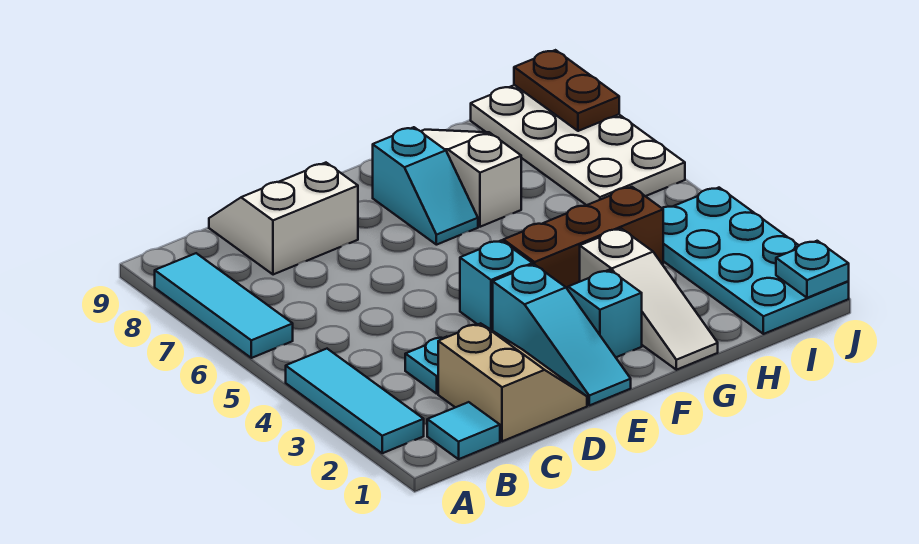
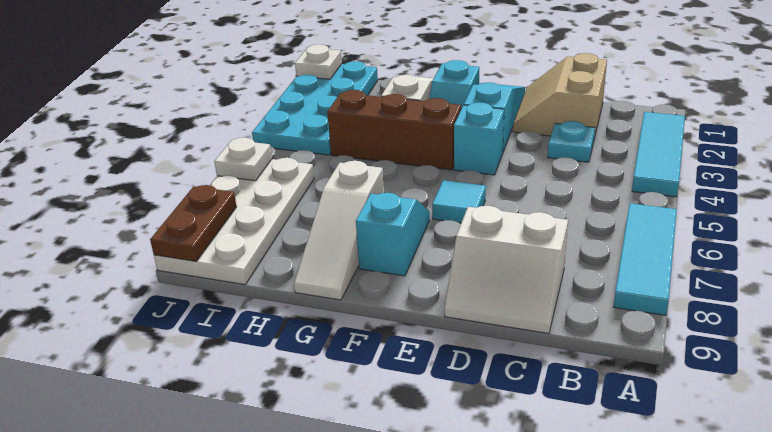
cyan 1x1 tile [427,402,500,459] -> cyan 1x1 tile moved to [432,180,486,223]
cyan 1x1 plate [776,241,849,298] -> white 1x1 plate [295,44,342,79]
none -> white 1x1 plate [214,138,272,181]

